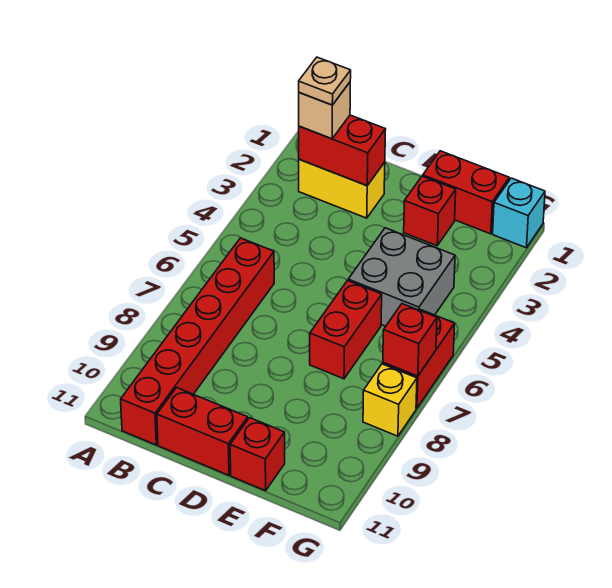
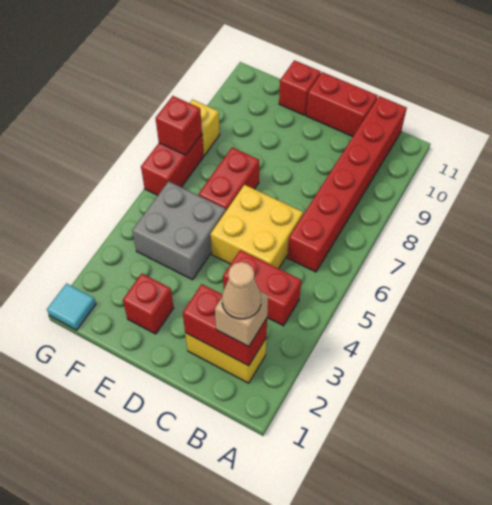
tan 1x1 plate [299,57,351,105] -> tan 1x1 cone [222,262,261,319]
none -> yellow 2x2 brick [210,185,303,269]
red 1x2 brick [423,151,509,234] -> red 1x2 brick moved to [223,250,301,326]
cyan 1x1 brick [493,178,545,248] -> cyan 1x1 tile [47,284,96,330]

